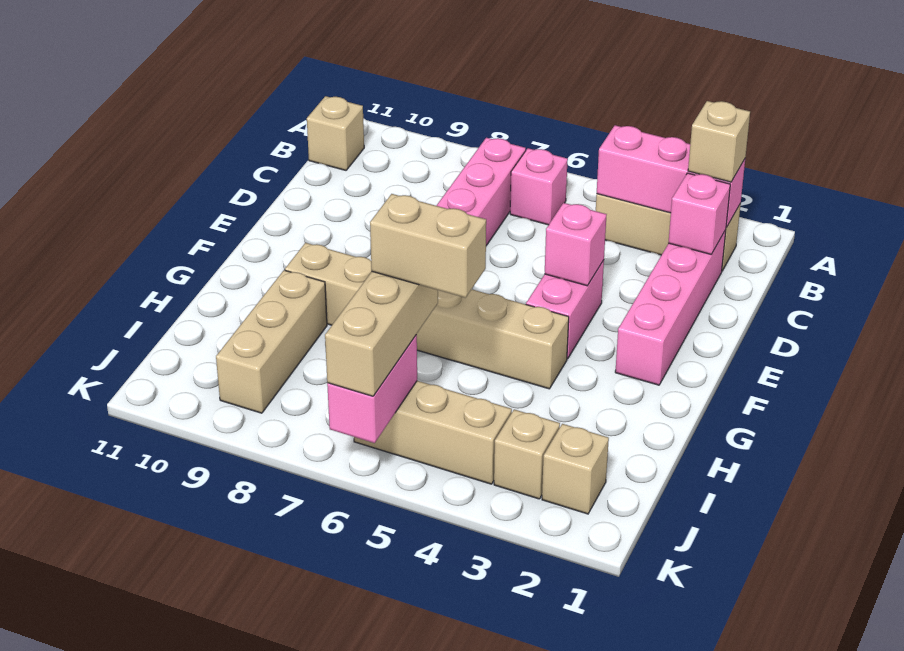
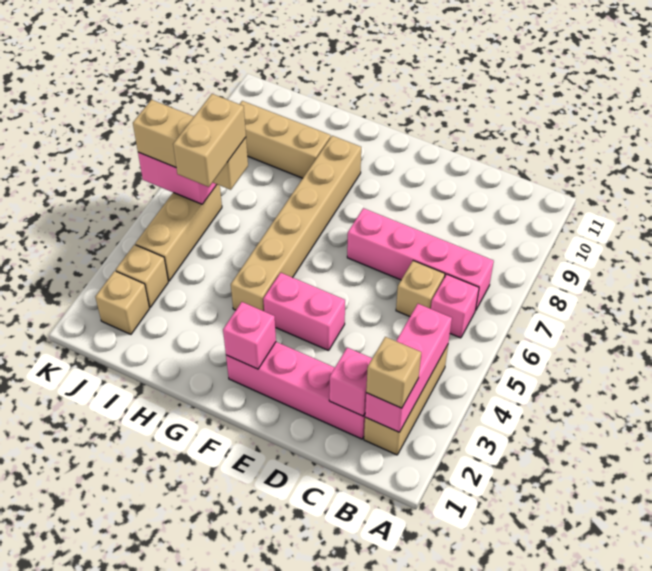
tan 1x1 brick [307,96,364,170] -> tan 1x1 brick moved to [396,261,445,316]
pink 1x1 brick [545,203,607,286] -> pink 1x1 brick moved to [223,302,276,369]

